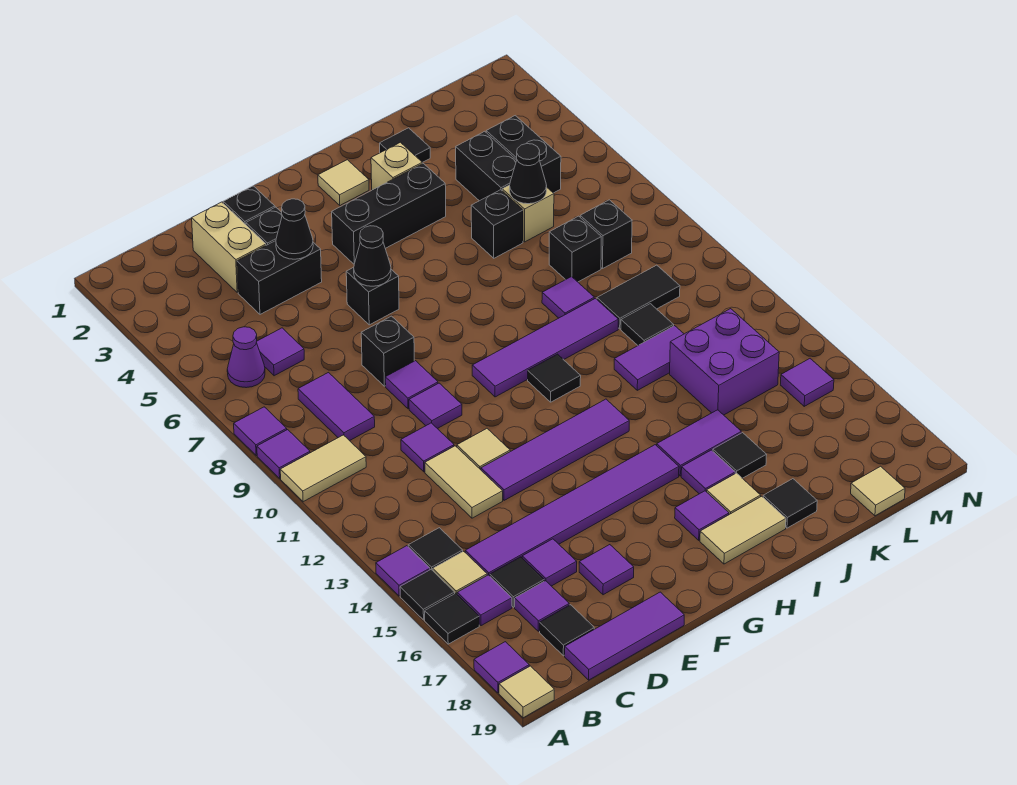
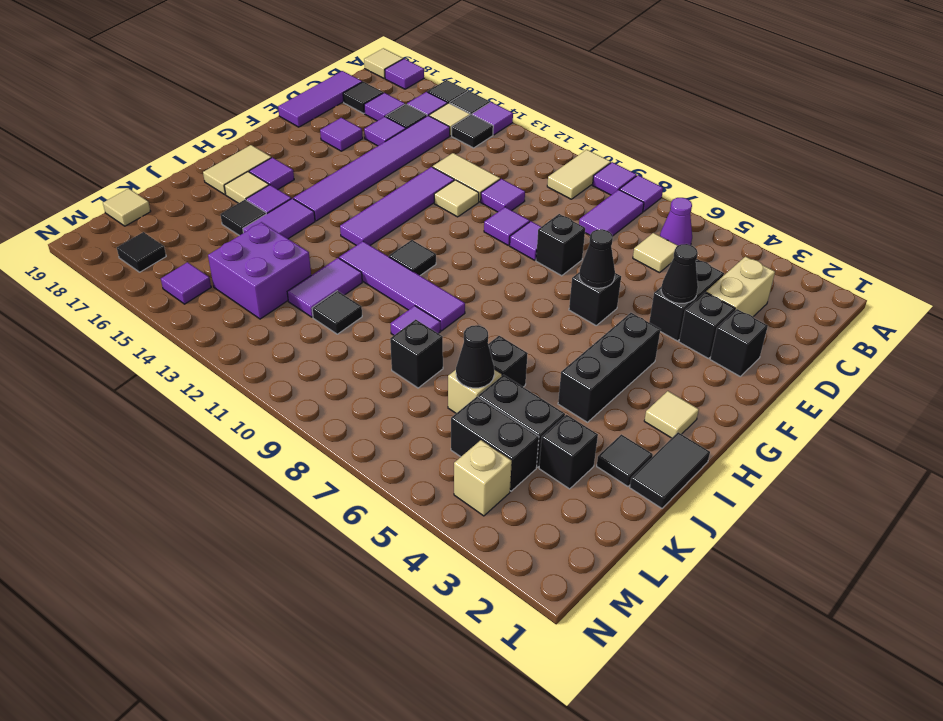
purple 1x1 tile [256,328,304,376] -> tan 1x1 tile [633,233,678,273]
purple 1x2 tile [298,373,375,441] -> purple 1x2 tile turned to [579,190,644,236]
tan 1x2 brick [192,202,266,293] -> tan 1x2 brick turned to [706,257,775,317]
purple 1x4 tile [472,298,618,397] -> purple 1x4 tile turned to [339,241,465,331]
tan 1x1 brick [371,142,422,190] -> tan 1x1 brick moved to [454,440,512,516]
black 1x1 tile [763,479,817,528] -> black 1x1 tile moved to [117,232,166,272]
black 1x2 tile [597,265,680,329] -> black 1x2 tile moved to [630,432,710,508]
black 1x1 brick [580,200,632,269] -> black 1x1 brick moved to [539,415,598,489]

